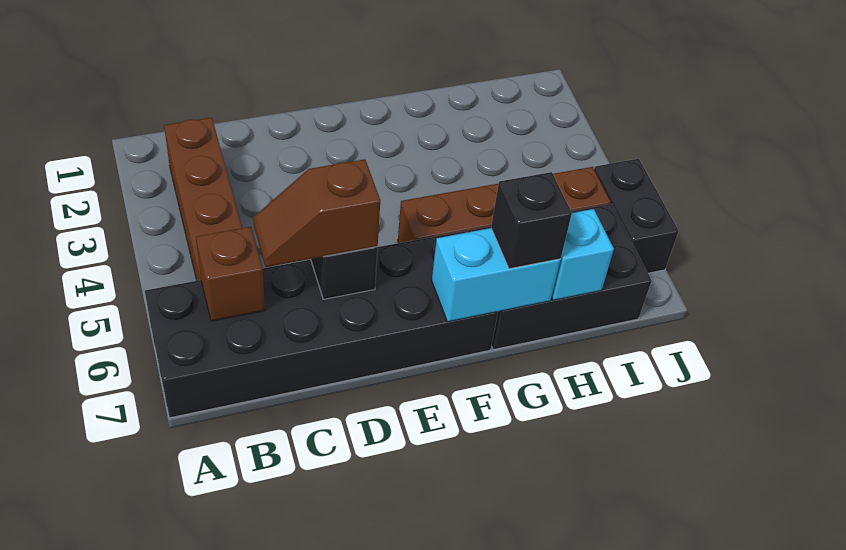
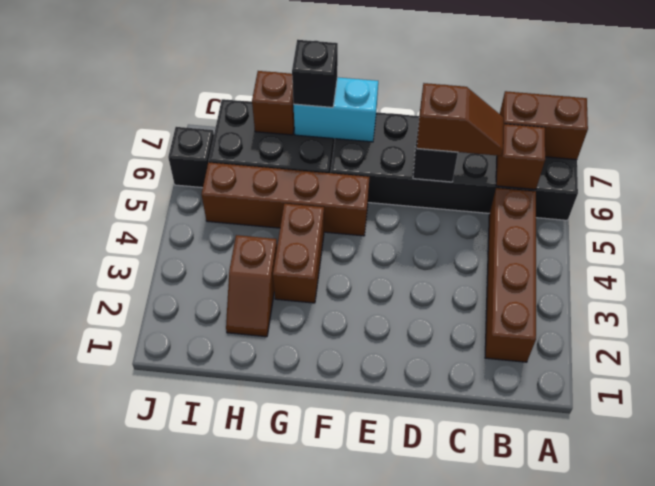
none -> brown 1x2 brick [500,91,588,160]
none -> brown 1x2 brick [273,204,324,303]
none -> brown 1x2 slope [226,235,277,337]
cyan 1x1 brick [551,209,614,300] -> brown 1x1 brick [252,71,294,135]
black 1x2 brick [594,159,679,273] -> black 1x1 brick [168,127,214,188]

